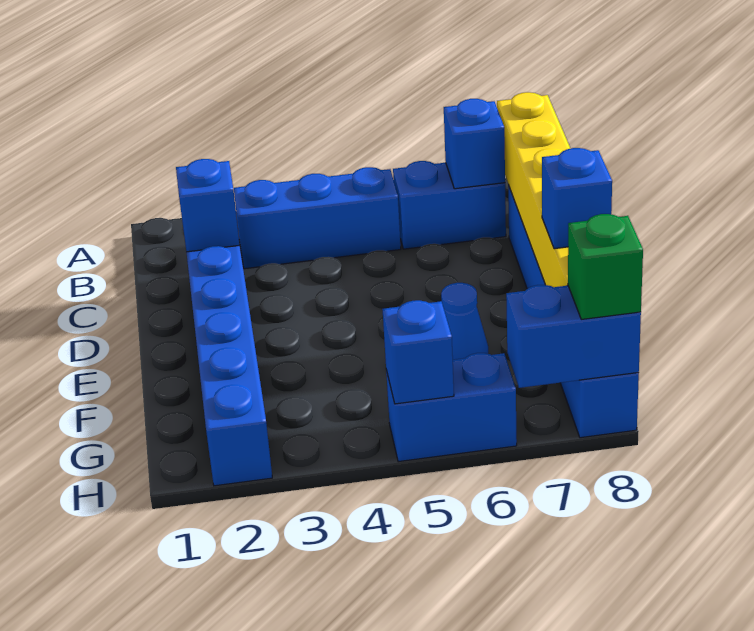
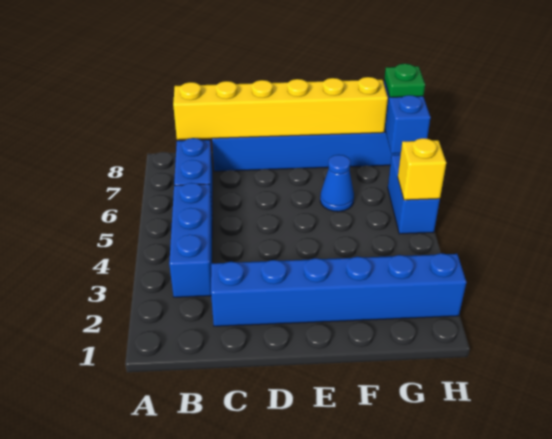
blue 1x1 brick [444,99,505,189] -> none
blue 1x1 brick [176,159,240,252] -> none
blue 1x1 brick [542,148,612,249] -> none
blue 1x1 brick [382,300,454,404] -> yellow 1x1 brick [398,138,446,200]
green 1x1 brick [568,214,643,319] -> green 1x1 plate [384,64,425,97]

